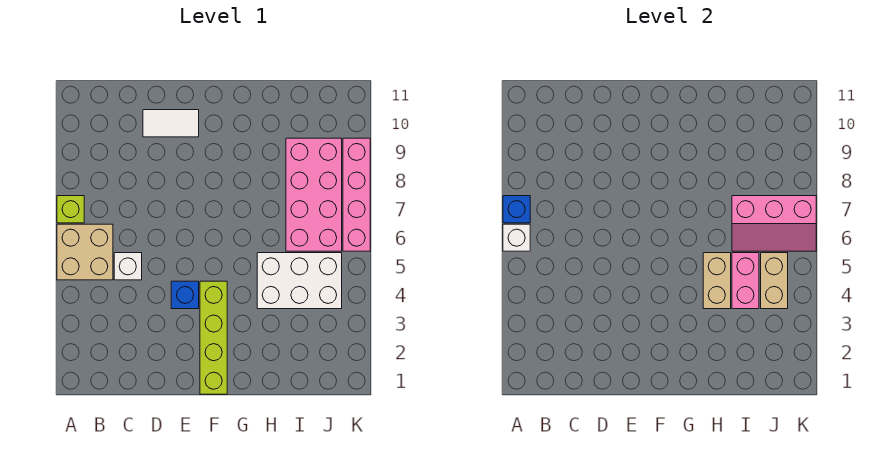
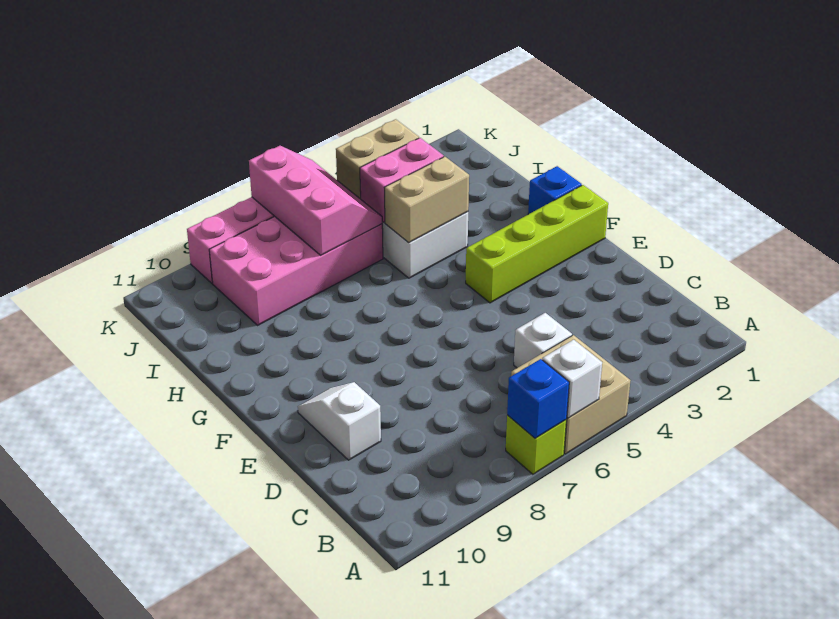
white 1x2 tile [143,110,199,137] -> white 1x2 slope [298,382,381,460]
blue 1x1 brick [171,281,199,309] -> blue 1x1 brick moved to [528,166,582,214]

